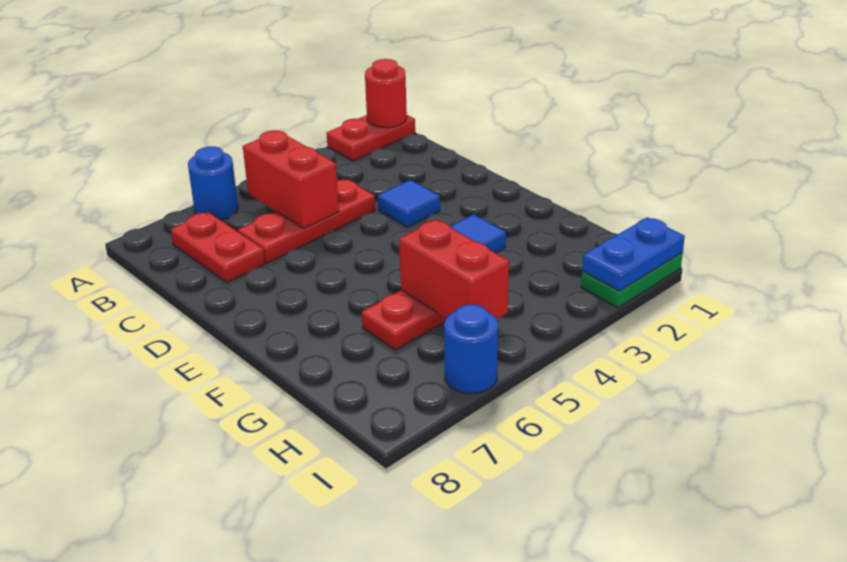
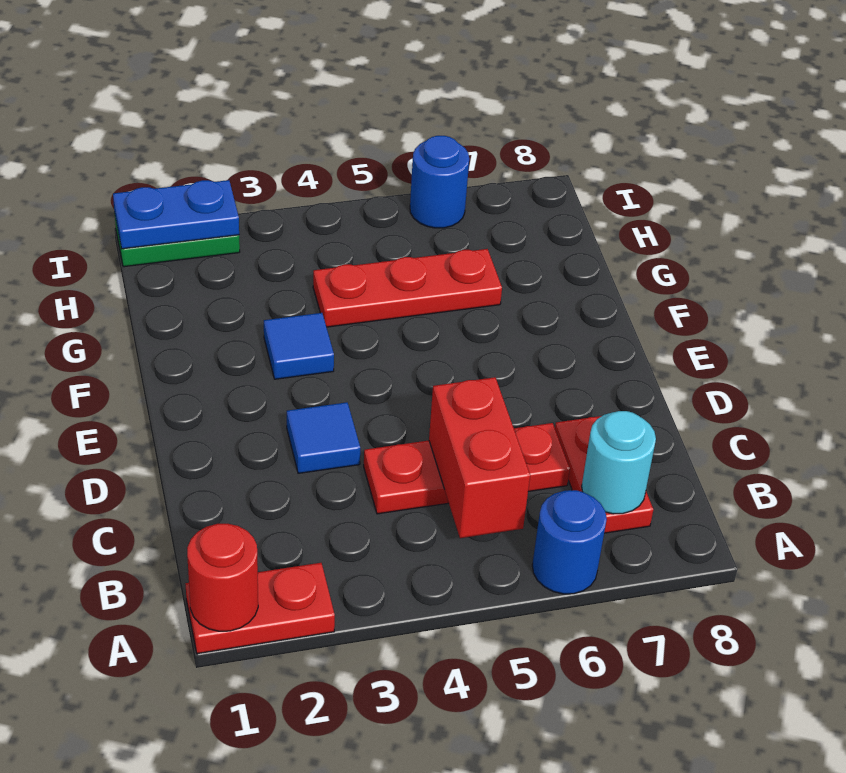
none -> cyan 1x1 round brick [582,411,656,514]
red 1x2 brick [399,220,509,319] -> none

